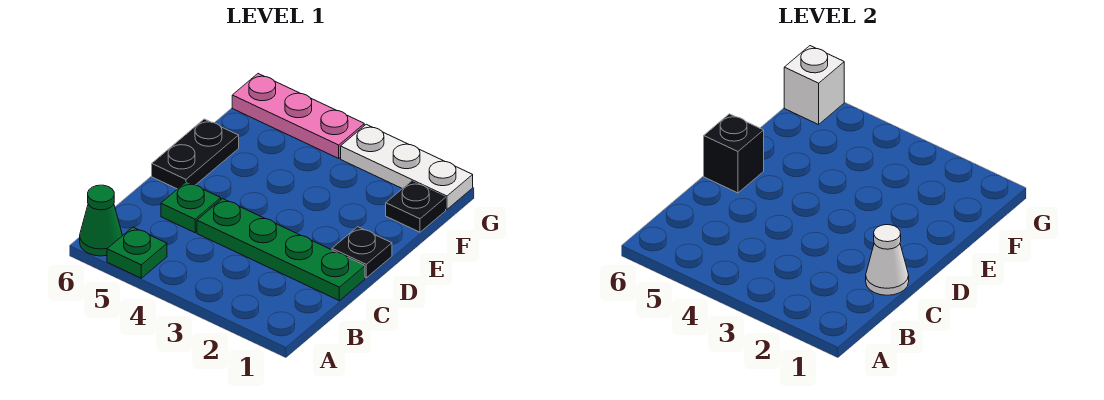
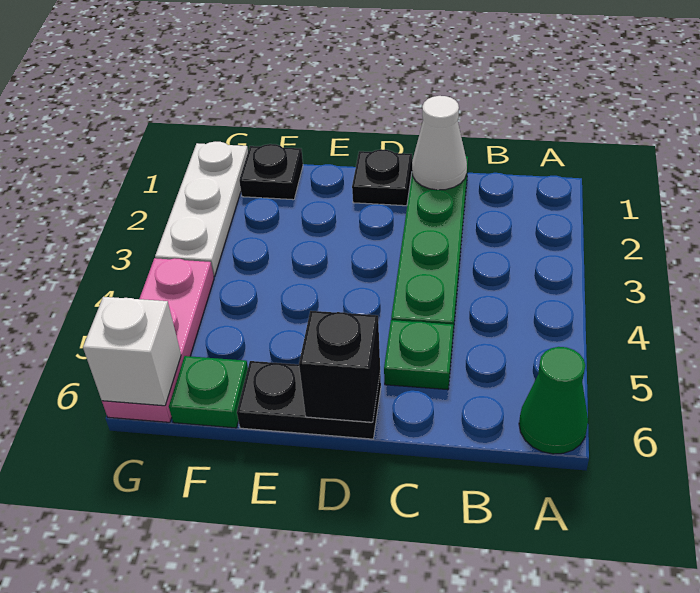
green 1x1 plate [107,227,167,278] -> green 1x1 plate moved to [169,356,248,428]

